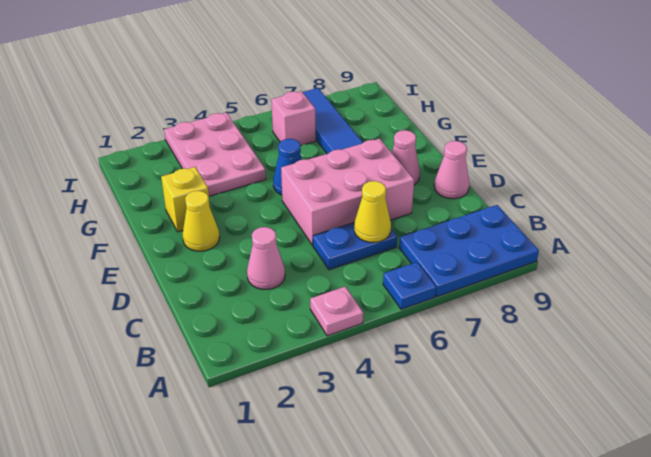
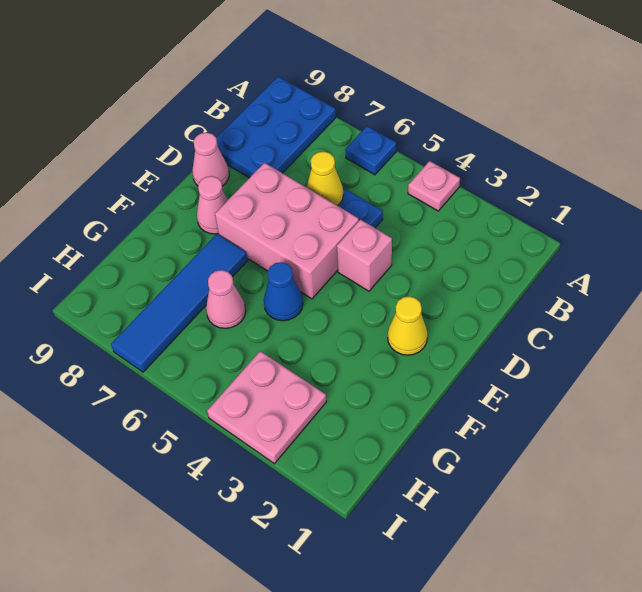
blue 2x3 plate [399,205,539,297] -> blue 2x3 plate turned to [216,77,336,178]
pink 1x1 cone [247,227,285,289] -> pink 1x1 cone moved to [206,270,246,328]
yellow 1x1 brick [161,167,210,232] -> none
pink 2x3 plate [164,113,266,196] -> pink 2x2 plate [207,351,326,464]
pink 1x1 brick [271,91,316,146] -> pink 1x1 brick moved to [337,219,392,291]

